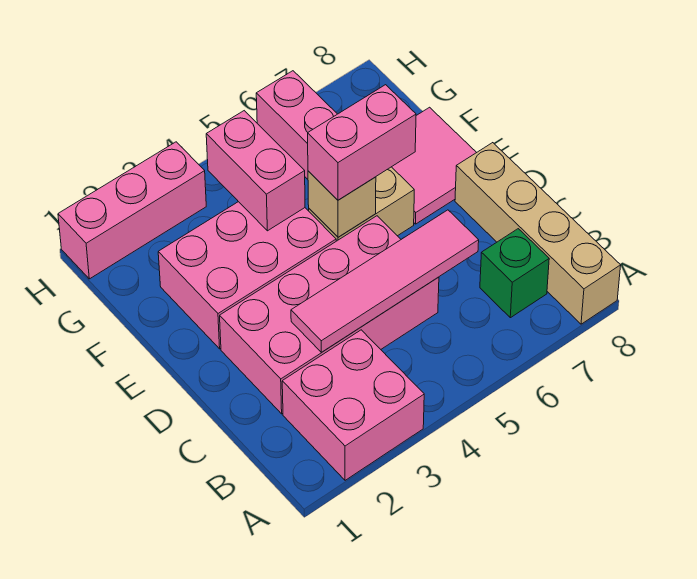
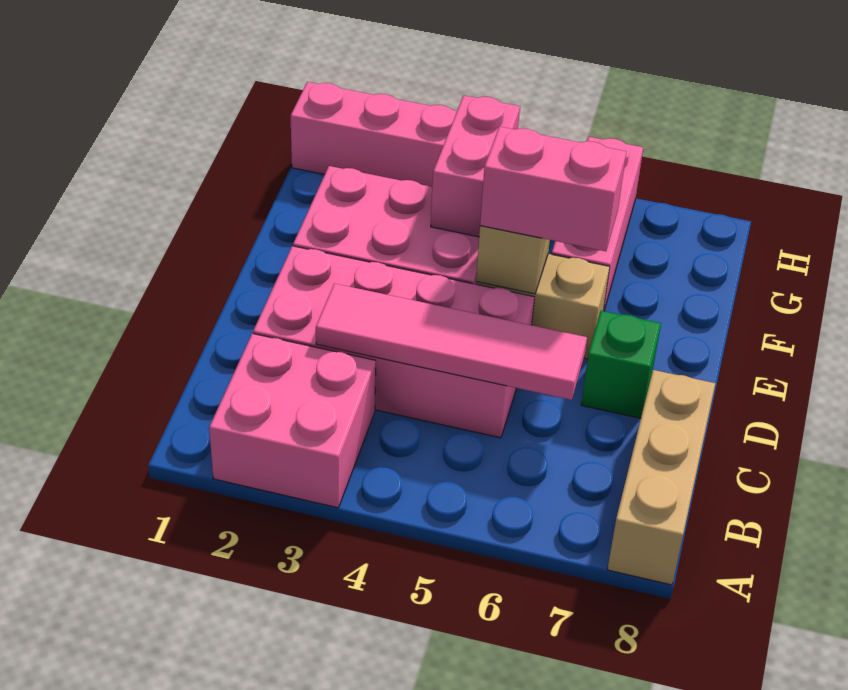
tan 1x4 brick [455,143,621,324] -> tan 1x3 brick [607,370,715,585]
green 1x1 brick [480,229,549,318] -> green 1x1 brick moved to [581,311,661,418]
pink 2x2 tile [392,107,477,224] -> none

